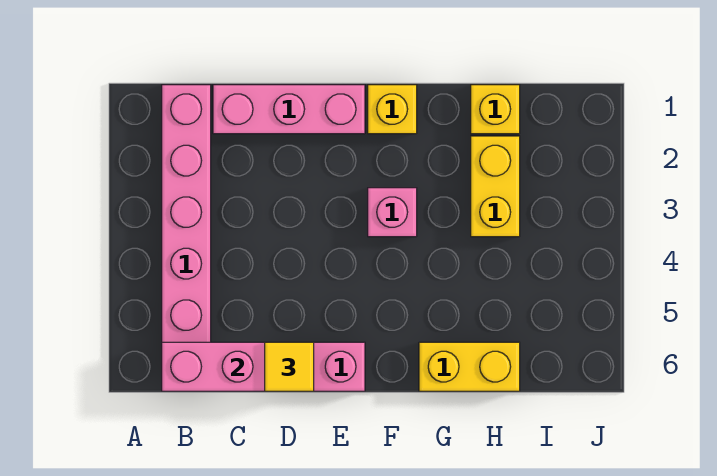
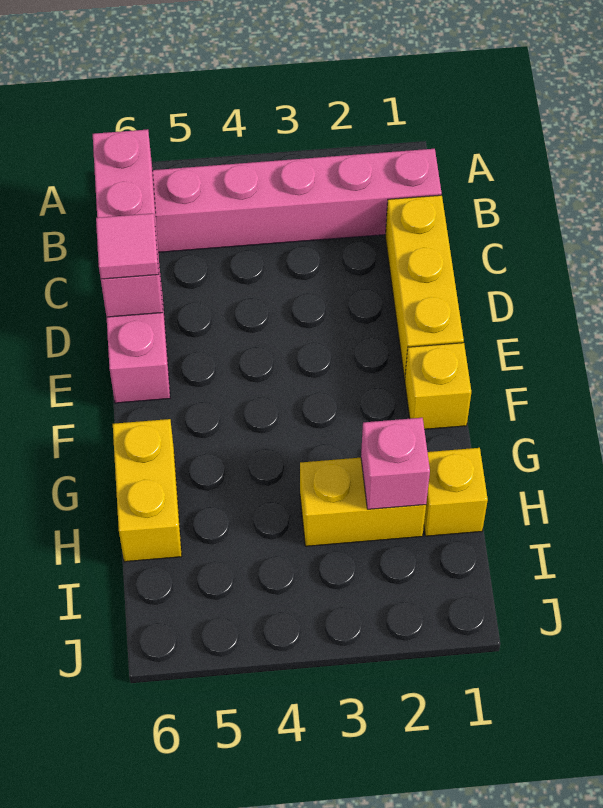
pink 1x3 brick [213,85,365,134] -> yellow 1x3 brick [385,195,464,379]
yellow 1x1 tile [265,342,314,391] -> pink 1x1 tile [96,213,159,279]
pink 1x1 brick [368,188,417,237] -> pink 1x1 brick moved to [361,418,430,509]

